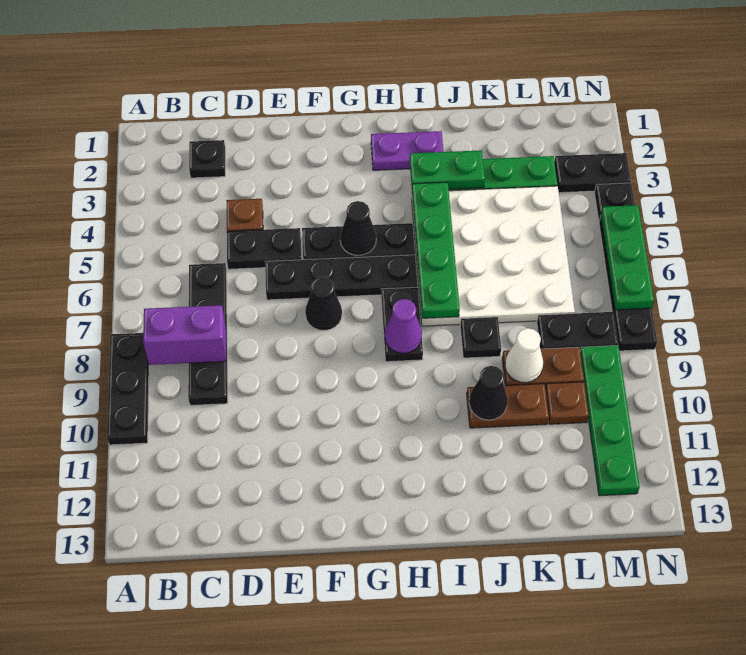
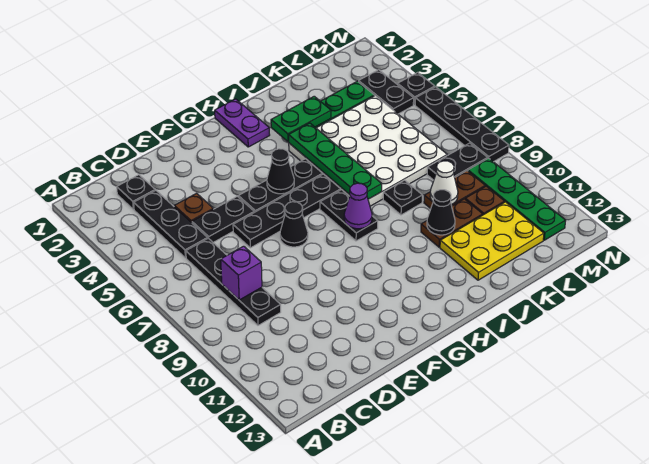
black 1x3 plate [107,333,149,445] -> black 1x3 plate moved to [134,190,208,258]
purple 1x2 brick [143,305,226,365] -> purple 1x1 brick [221,246,262,300]
purple 1x2 plate [371,131,444,170] -> purple 1x2 plate turned to [215,99,270,147]
none -> yellow 2x3 plate [440,202,544,280]
black 1x2 plate [554,153,631,193] -> black 1x2 plate turned to [359,70,414,114]
green 1x3 plate [601,205,654,310] -> none

